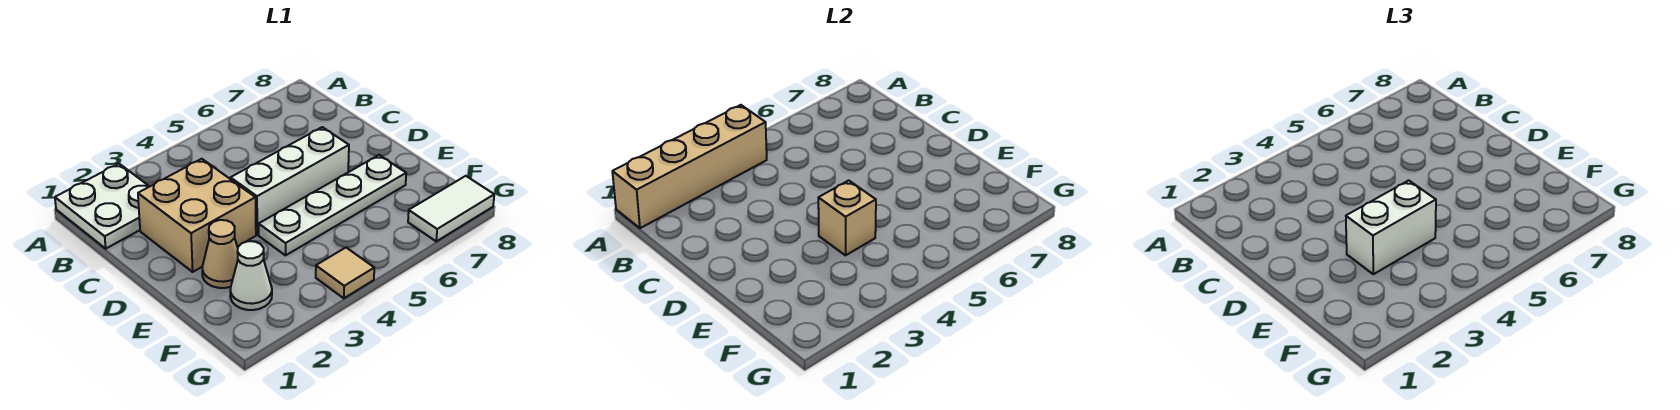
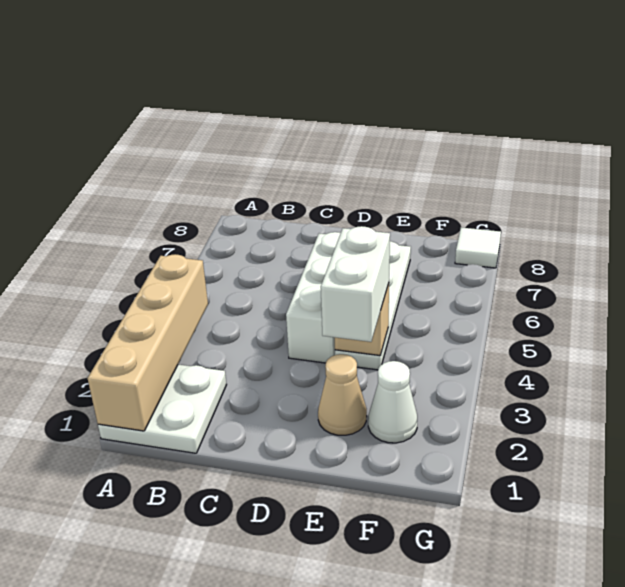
tan 2x2 brick [138,159,256,272] -> none
tan 1x1 tile [316,248,374,298] -> none
white 1x2 tile [408,176,494,241] -> white 1x1 tile [455,227,501,268]

